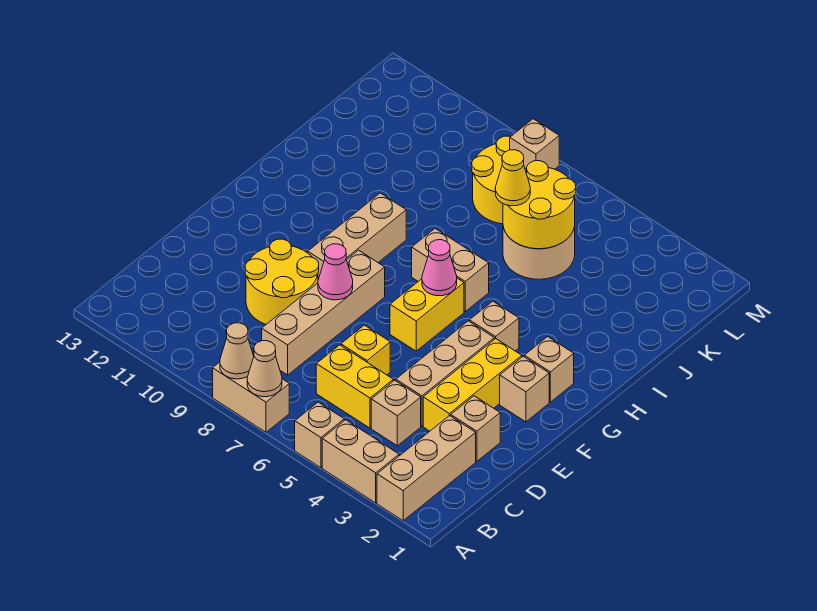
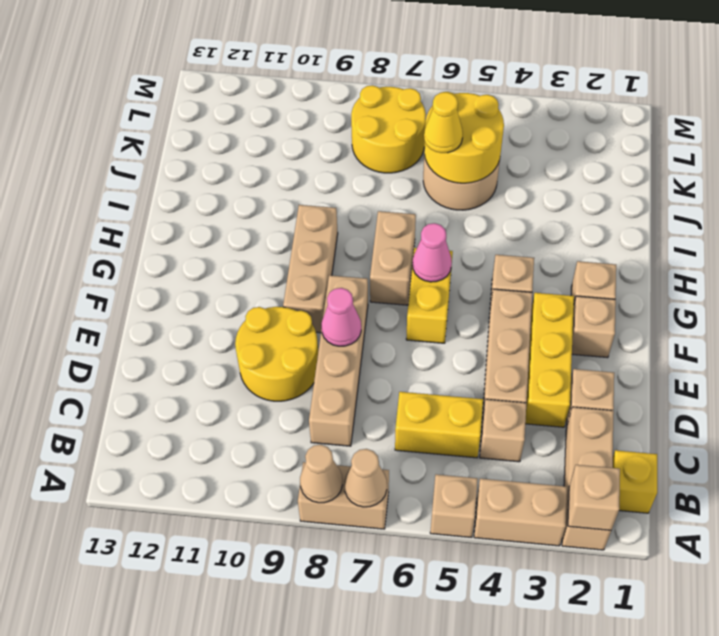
yellow 1x1 brick [341,325,390,375] -> yellow 1x1 brick moved to [613,450,657,513]
tan 1x2 brick [412,229,489,312] -> tan 1x2 brick turned to [370,211,416,305]
tan 1x1 brick [510,119,559,169] -> tan 1x1 brick moved to [568,465,620,530]

